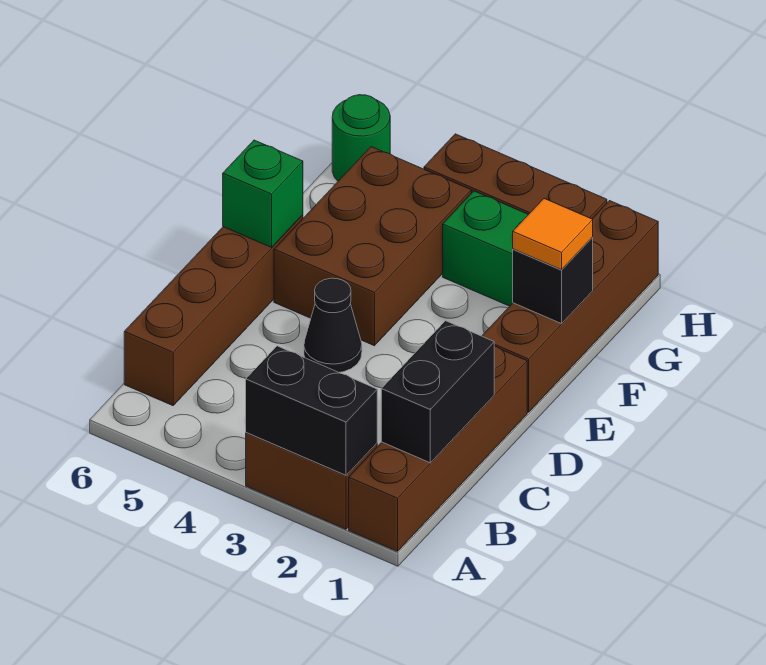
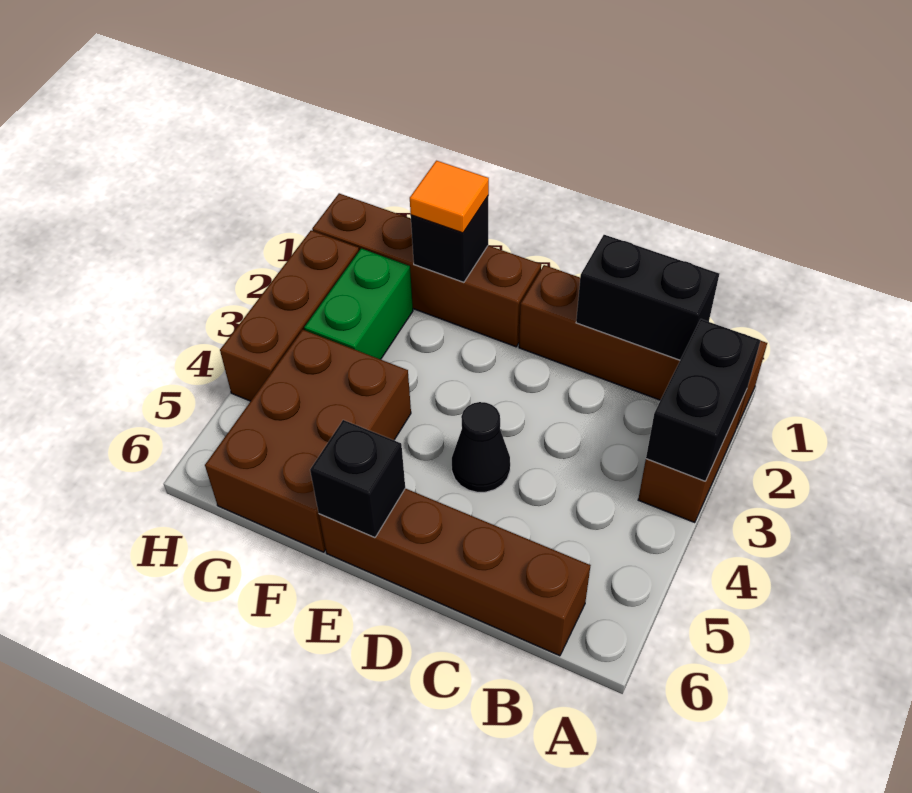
brown 2x3 brick [274,147,471,346] -> brown 2x3 brick turned to [205,330,411,552]
green 1x1 brick [223,140,303,247] -> black 1x1 brick [310,420,405,538]
green 1x1 round brick [332,95,390,181] -> none

